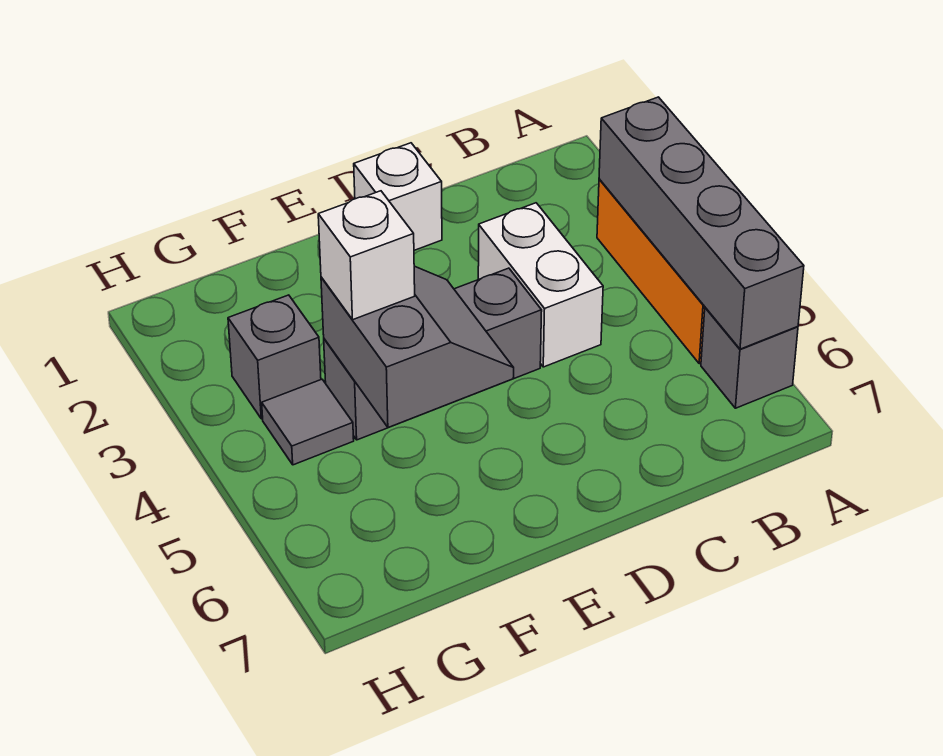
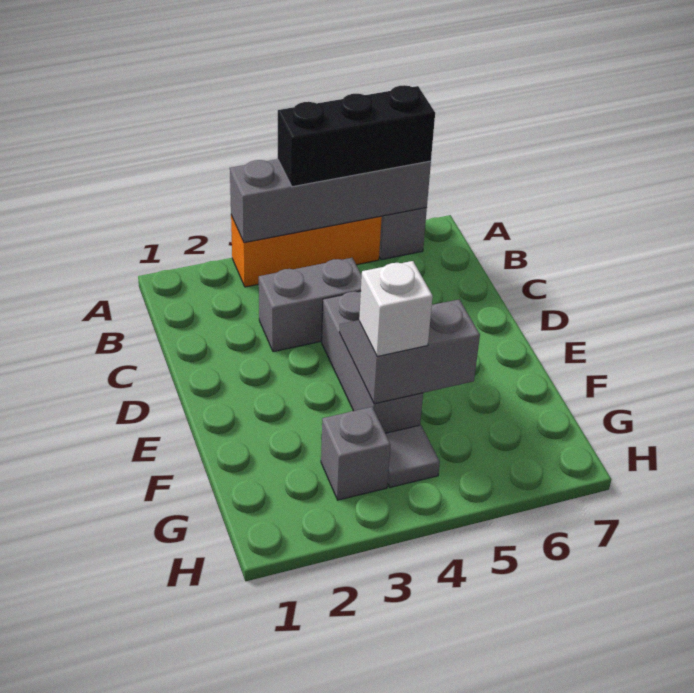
none -> black 1x3 brick [278,85,435,187]
white 1x2 brick [478,203,603,367] -> grey 1x2 brick [259,258,362,352]
white 1x1 brick [354,143,442,250] -> none

